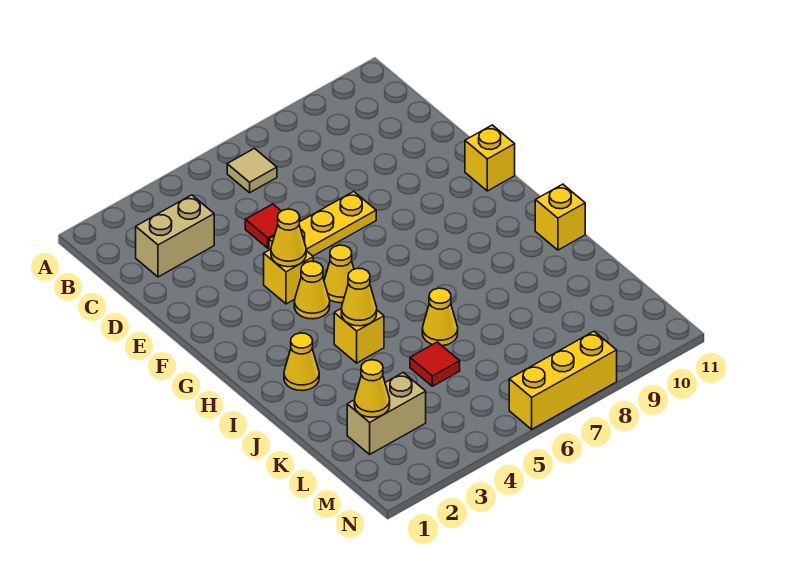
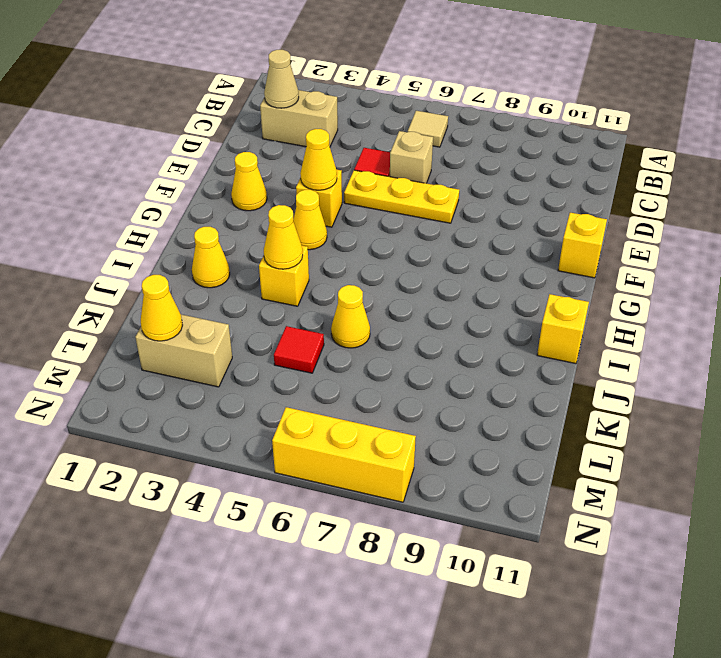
none -> tan 1x1 cone [264,50,299,108]
none -> tan 1x1 brick [390,131,433,183]
yellow 1x1 cone [324,245,354,303] -> yellow 1x1 cone moved to [231,152,267,211]

